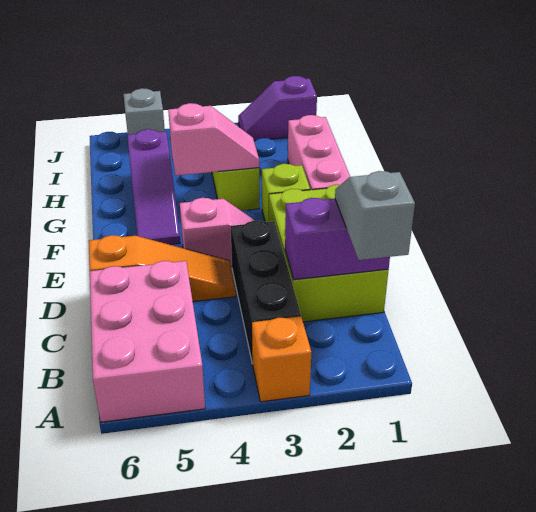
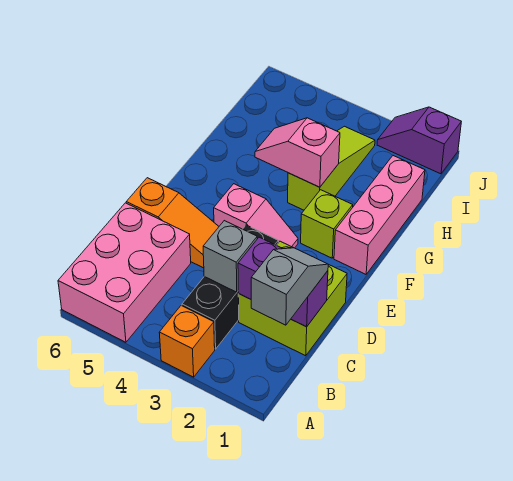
lime 2x3 brick [269,184,389,322] -> lime 2x2 brick [238,241,347,356]
purple 1x3 slope [127,129,180,245] -> none
pink 1x2 slope [168,103,259,175] -> pink 1x2 slope turned to [255,118,340,187]
grey 1x1 brick [124,88,165,135] -> grey 1x1 brick moved to [203,221,257,292]

